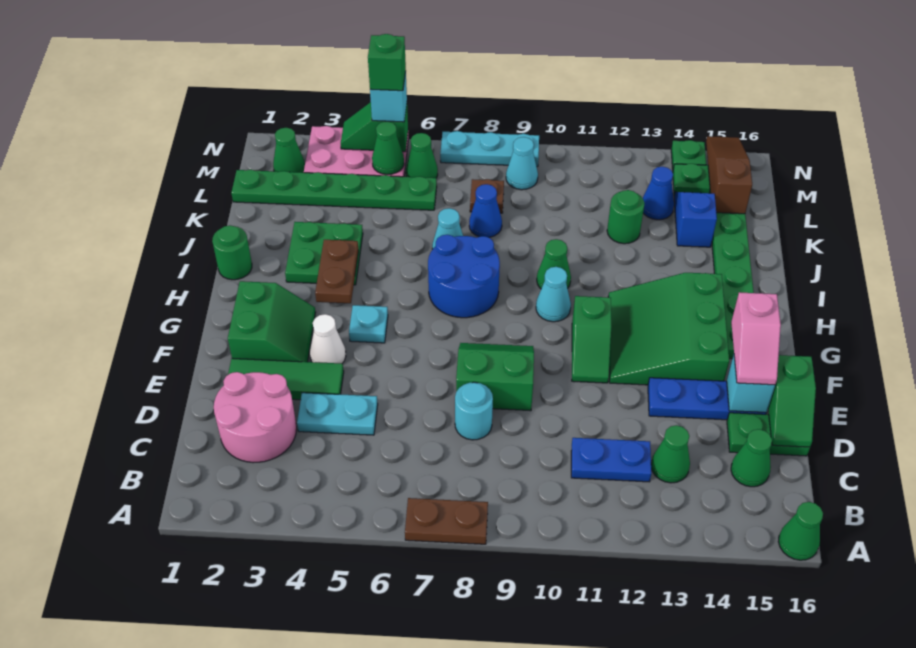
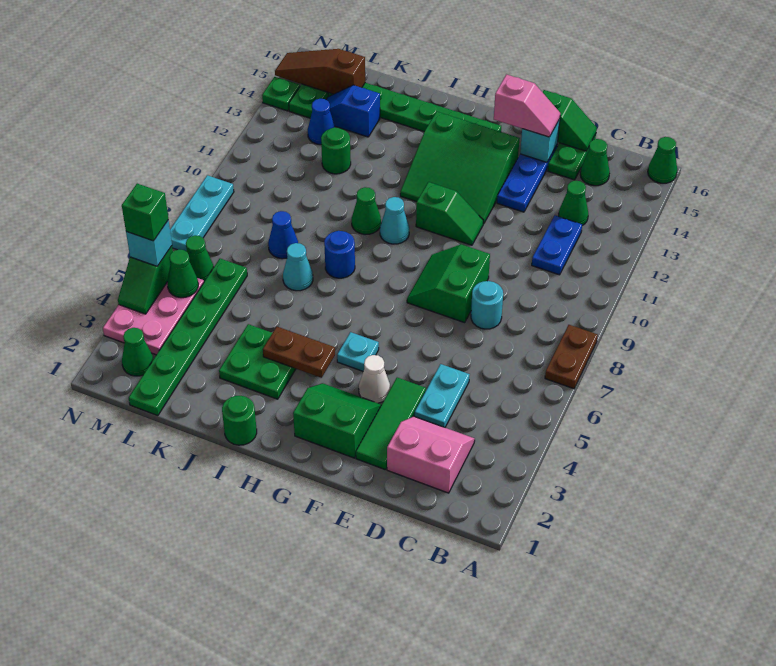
pink 2x2 round brick [214,372,297,463] -> pink 2x2 slope [387,416,475,493]
blue 2x2 round brick [428,235,500,318] -> blue 1x1 round brick [324,231,355,278]
brown 1x1 plate [470,179,504,213] -> none
cyan 1x1 cone [506,137,538,190] -> none

